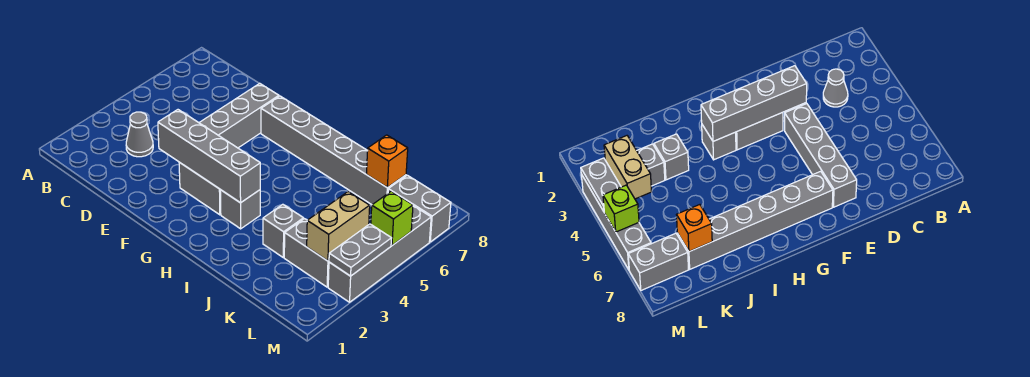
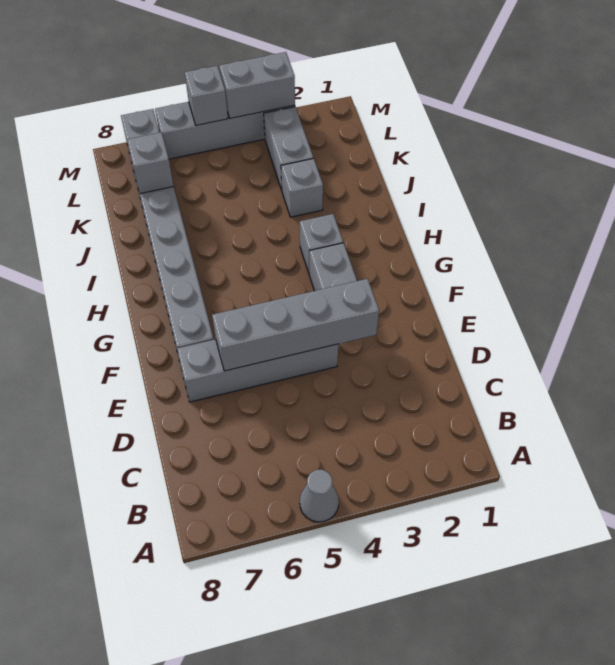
grey 1x1 cone [126,112,153,157] -> grey 1x1 cone moved to [300,470,339,522]
grey 1x4 brick [158,110,260,203] -> grey 1x4 brick turned to [212,279,379,371]
orange 1x1 brick [366,135,408,188] -> grey 1x1 brick [127,132,174,194]
tan 1x2 brick [307,192,370,261] -> none
grey 1x2 plate [329,224,391,276] -> grey 1x2 brick [219,52,295,118]
lime 1x1 brick [371,191,413,245] -> grey 1x1 brick [185,66,228,125]

